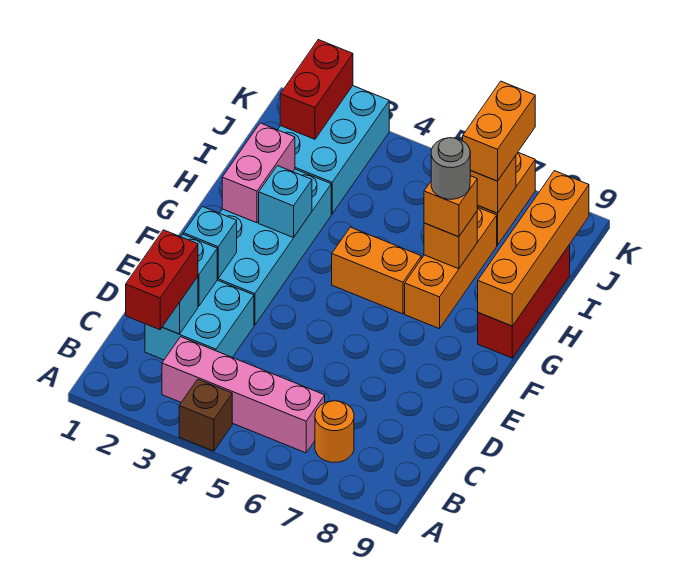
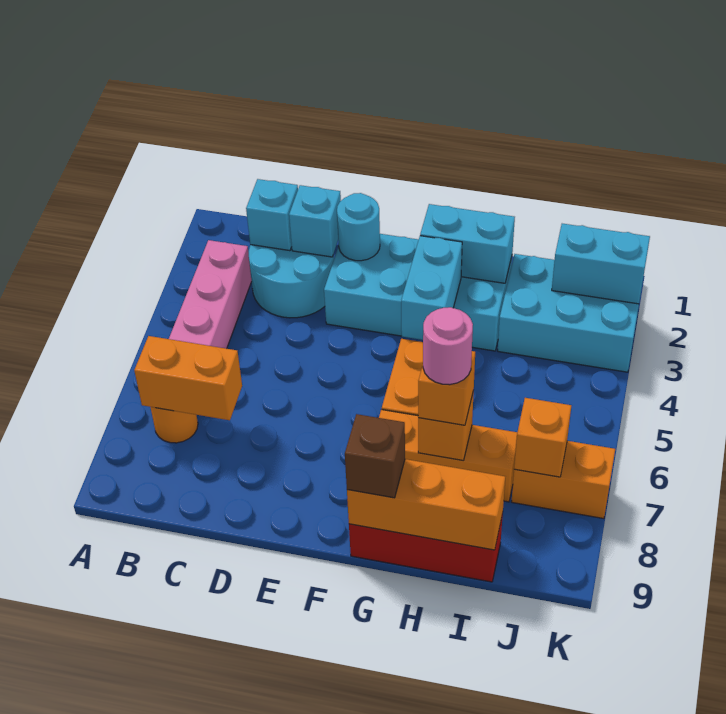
brown 1x1 brick [179,379,232,451] -> brown 1x1 brick moved to [345,414,405,498]
red 1x2 brick [126,230,198,330] -> none
cyan 2x2 brick [145,280,254,360] -> cyan 2x2 round brick [248,245,334,318]
cyan 1x1 brick [184,207,237,278] -> cyan 1x1 round brick [337,193,380,261]
pink 1x2 brick [222,123,295,223] -> cyan 1x2 brick [420,204,515,283]
cyan 1x1 brick [259,166,312,238] -> cyan 1x2 brick [401,236,462,340]
orange 1x4 brick [478,171,589,326] -> orange 1x3 brick [347,459,505,550]
grey 1x1 round brick [431,138,471,199] -> pink 1x1 round brick [423,307,473,385]
red 1x2 brick [280,40,353,139] -> cyan 1x2 brick [552,224,650,304]
orange 1x2 brick [463,81,535,181] -> orange 1x2 brick moved to [134,336,242,420]

